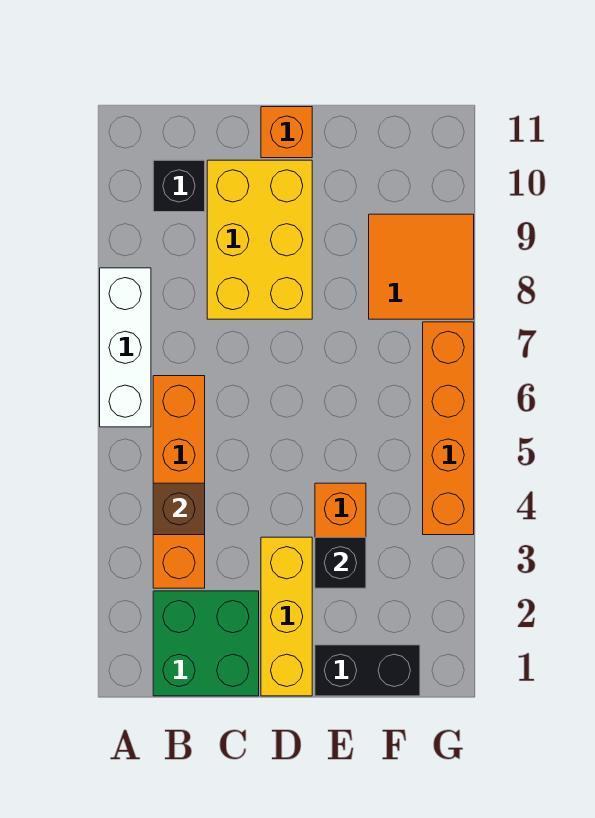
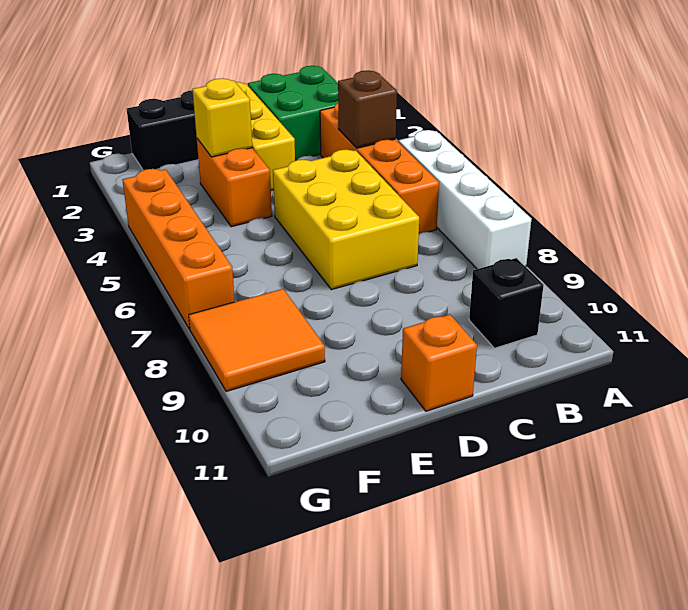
white 1x3 brick [100,268,151,427] -> white 1x4 brick [398,130,531,269]
yellow 2x3 brick [207,160,312,319] -> yellow 2x3 brick moved to [273,149,419,290]
black 1x1 brick [315,537,366,588] -> yellow 1x1 brick [192,78,252,157]

